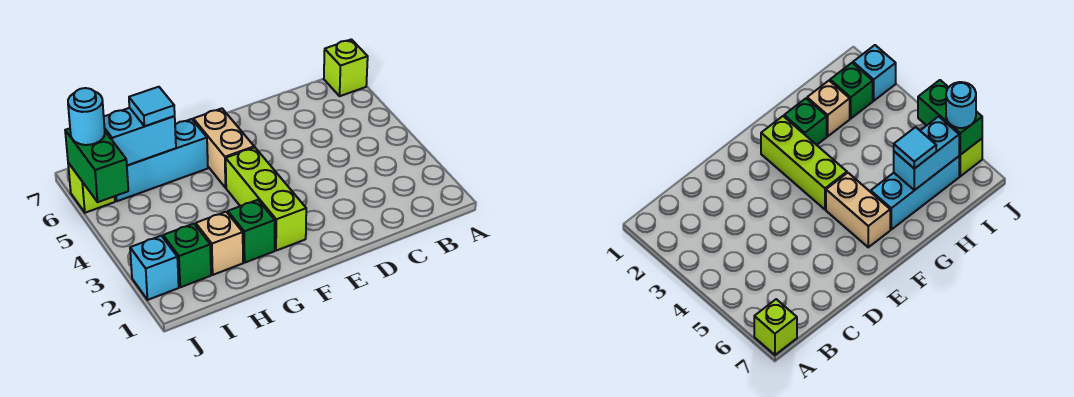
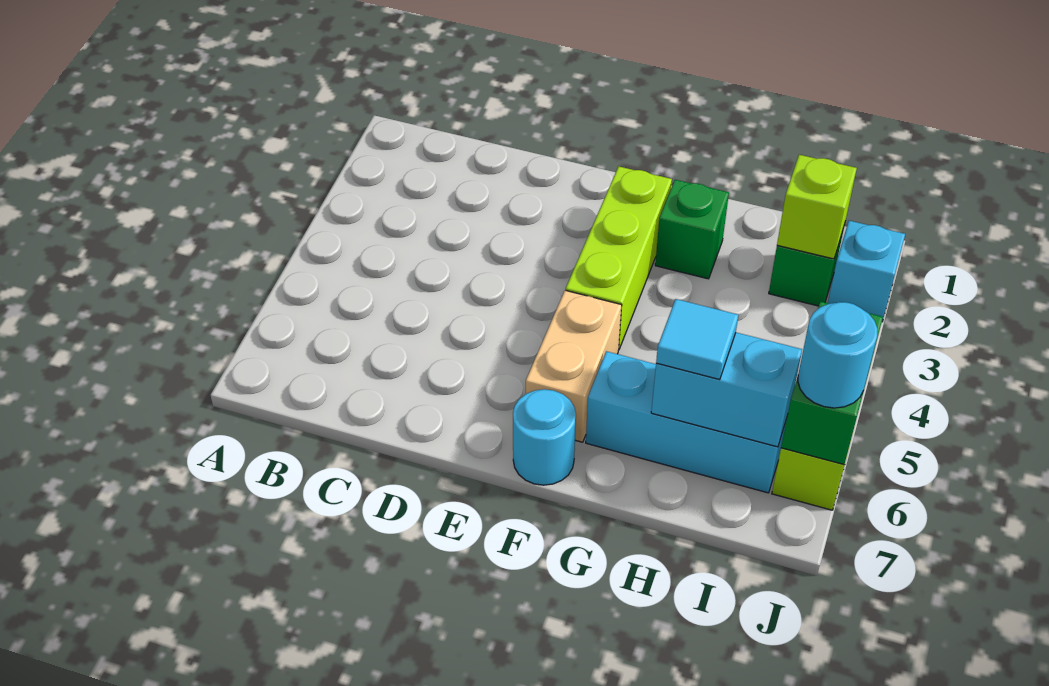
lime 1x1 brick [324,39,368,96] -> lime 1x1 brick moved to [777,155,857,259]
none -> cyan 1x1 round brick [513,389,576,485]
tan 1x1 brick [196,212,243,275] -> none

